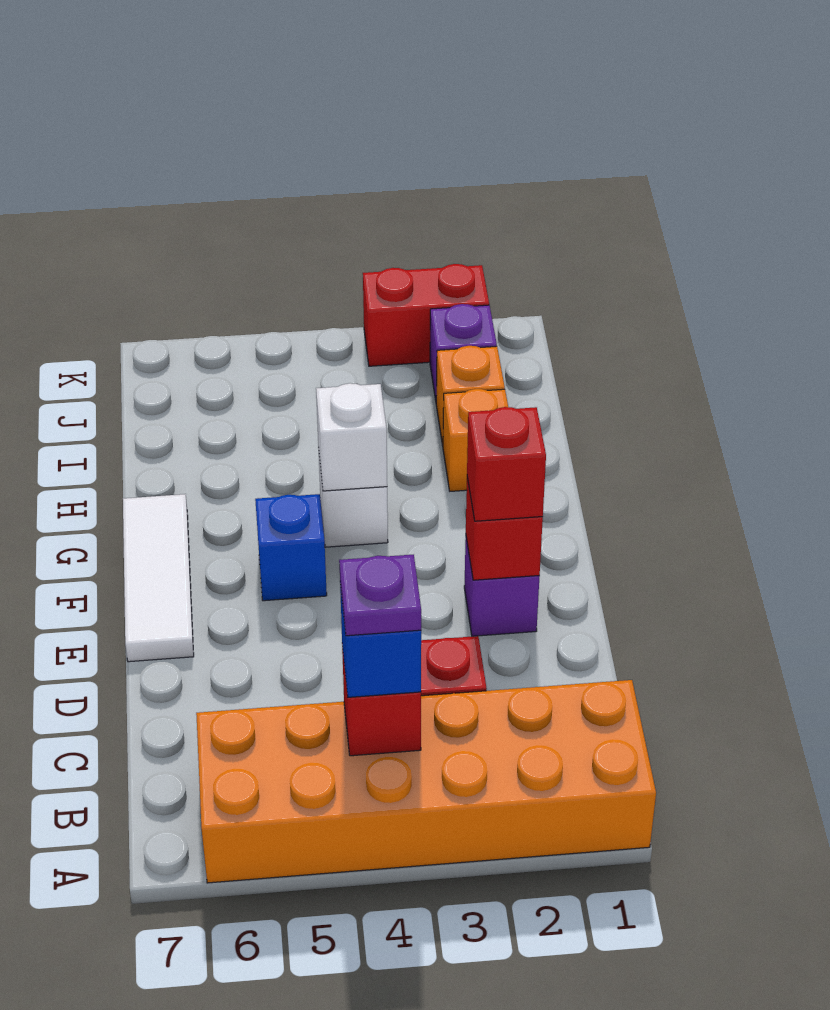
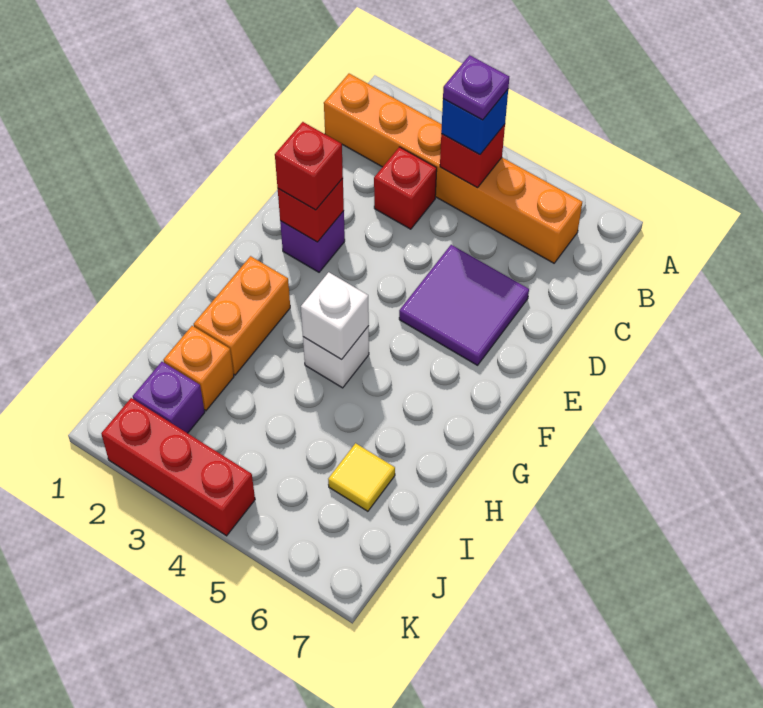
orange 2x6 brick [196,680,656,883] -> orange 1x6 brick [324,74,582,263]
none -> purple 2x2 tile [399,245,529,365]
white 1x3 tile [123,494,194,662] -> none
blue 1x1 brick [255,494,327,601] -> none
orange 1x1 brick [443,389,508,491] -> orange 1x2 brick [194,256,290,375]
none -> yellow 1x1 tile [328,443,395,511]
red 1x2 brick [363,264,489,366] -> red 1x3 brick [101,398,255,536]

